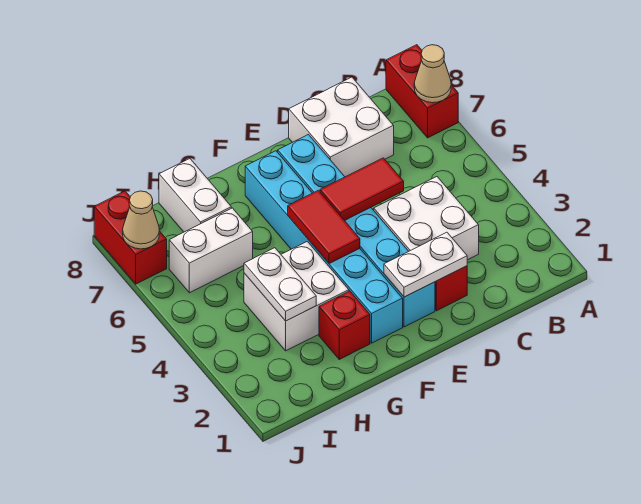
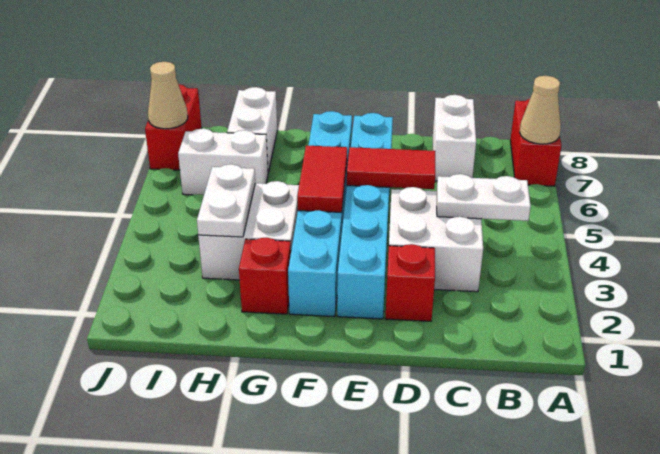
white 2x2 brick [289,77,394,177] -> white 1x2 brick [433,95,476,181]
white 1x2 plate [384,232,467,297] -> white 1x2 plate moved to [437,174,531,221]

